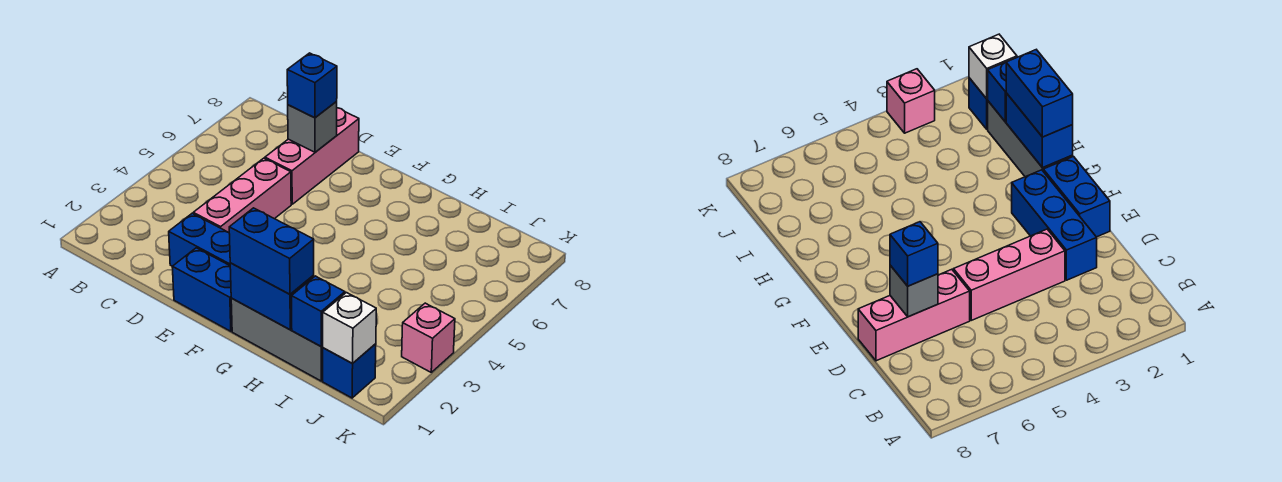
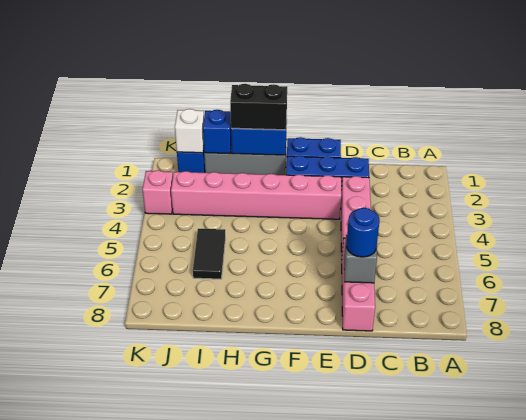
blue 1x1 brick [287,53,337,118] -> blue 1x1 round brick [346,208,380,257]
none -> pink 1x6 brick [171,171,341,219]
blue 1x2 brick [229,208,314,294] -> black 1x2 brick [230,84,287,130]
none -> black 1x2 tile [193,229,225,279]

